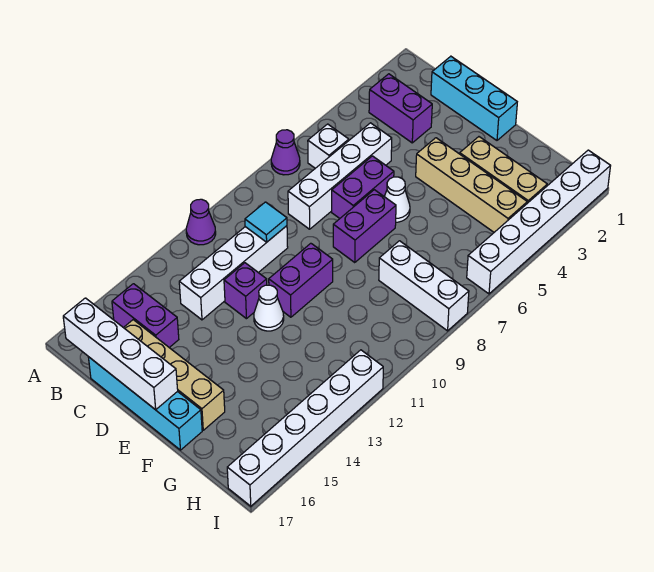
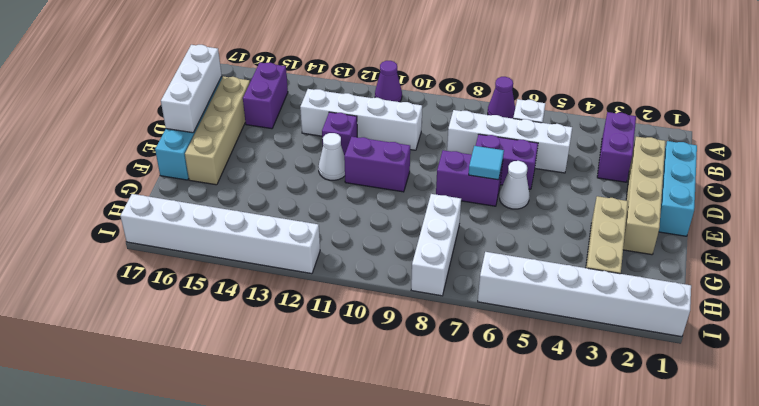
white 1x4 brick [63,298,178,410] -> white 1x3 brick [161,45,222,133]
cyan 1x1 tile [245,202,287,242] -> cyan 1x1 tile moved to [469,146,504,180]
tan 1x4 brick [416,138,527,232] -> tan 1x4 brick moved to [623,137,666,255]

